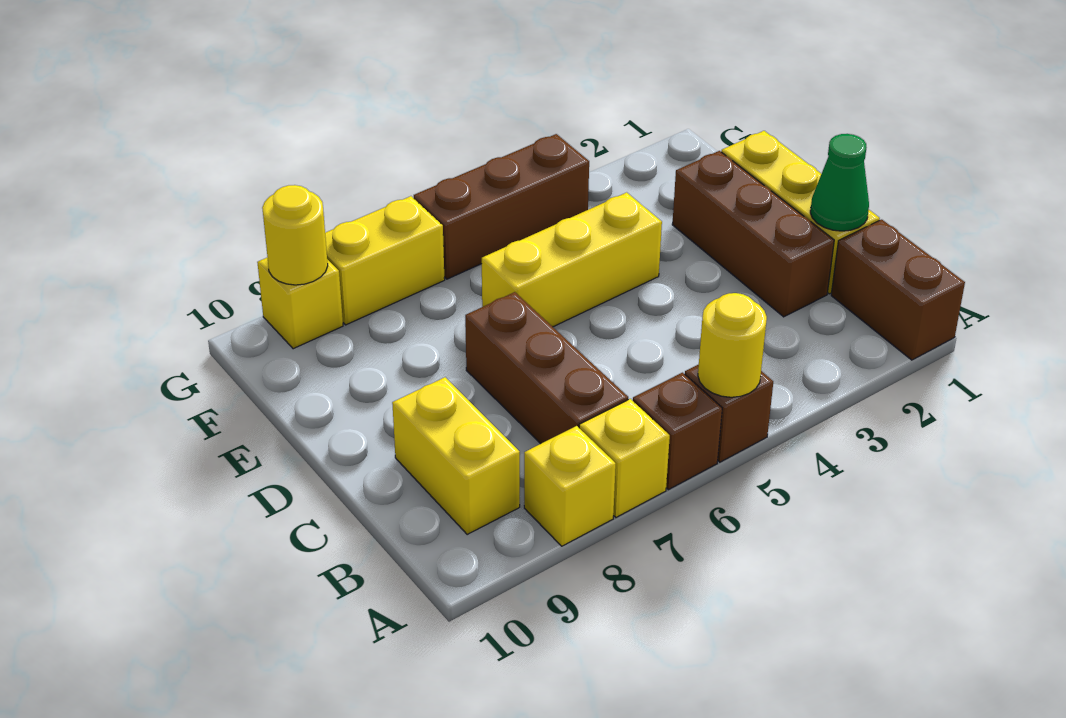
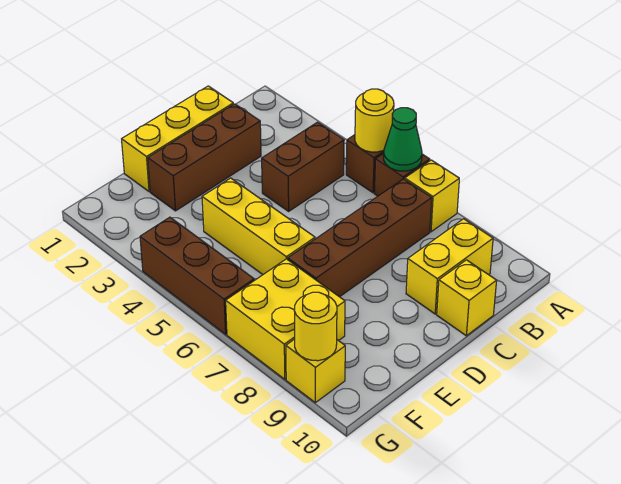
brown 1x2 brick [831,220,965,360] -> brown 1x2 brick moved to [262,122,344,211]
yellow 1x1 brick [524,426,616,546] -> yellow 1x1 brick moved to [437,260,497,336]
brown 1x3 brick [465,292,628,444] -> brown 1x4 brick [288,179,432,297]
green 1x1 cone [810,134,869,231] -> green 1x1 cone moved to [384,108,422,171]
yellow 1x2 brick [325,196,445,325] -> yellow 2x2 brick [226,259,345,379]

